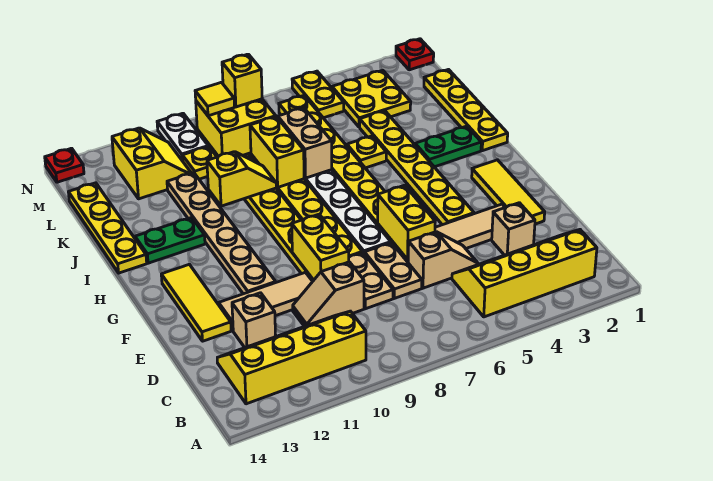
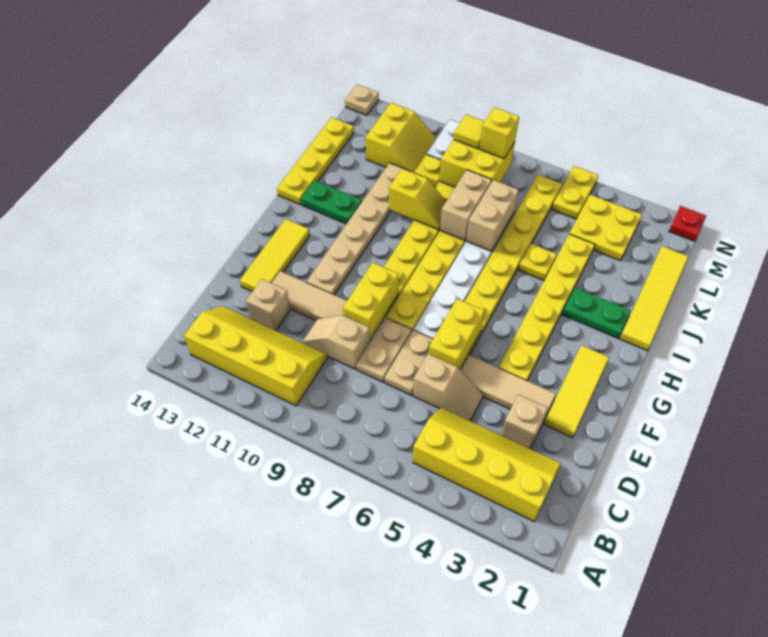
yellow 1x4 plate [424,70,508,151] -> yellow 1x4 tile [620,246,689,351]
yellow 1x2 brick [250,117,304,187] -> tan 1x2 brick [440,170,492,240]
red 1x1 plate [45,148,84,182] -> tan 1x1 plate [345,84,379,115]

